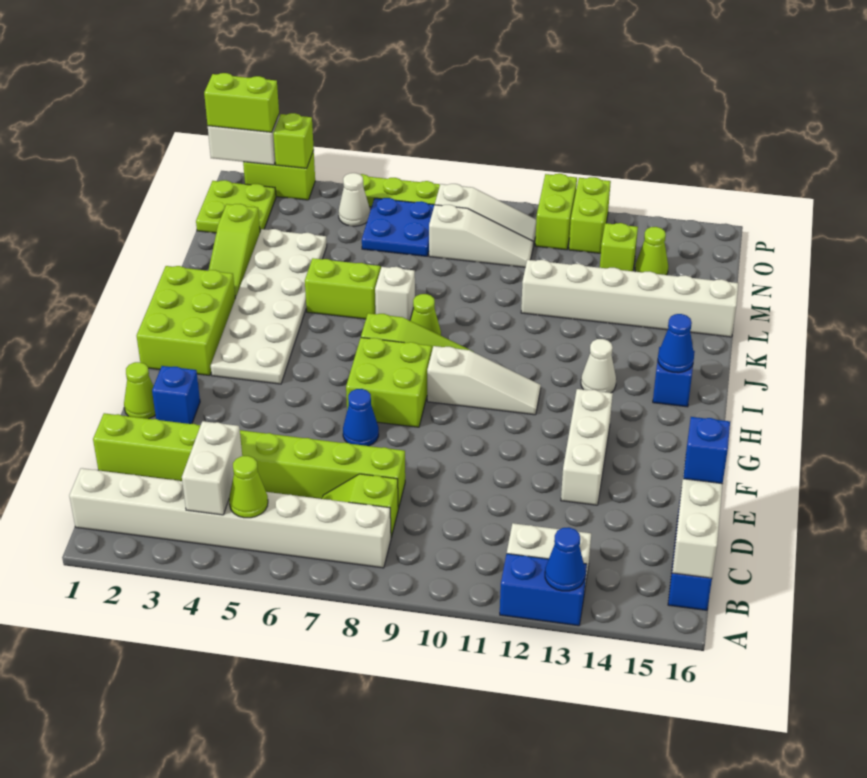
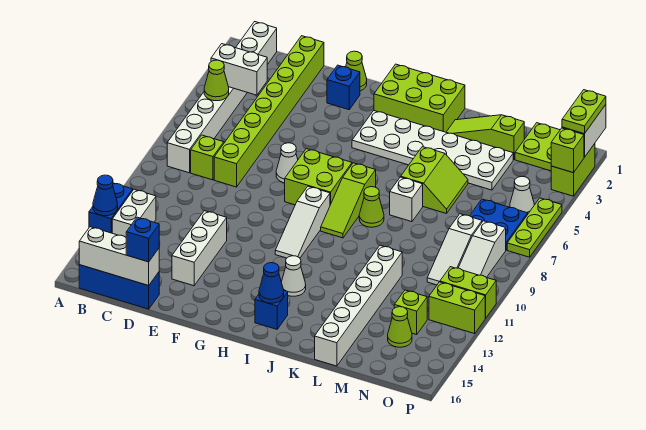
white 1x3 brick [561,389,613,505] -> white 1x3 brick turned to [172,211,227,286]
blue 1x1 cone [343,389,379,446] -> white 1x1 cone [276,143,298,183]
lime 1x2 brick [204,73,279,132] -> lime 1x2 plate [562,90,606,134]

